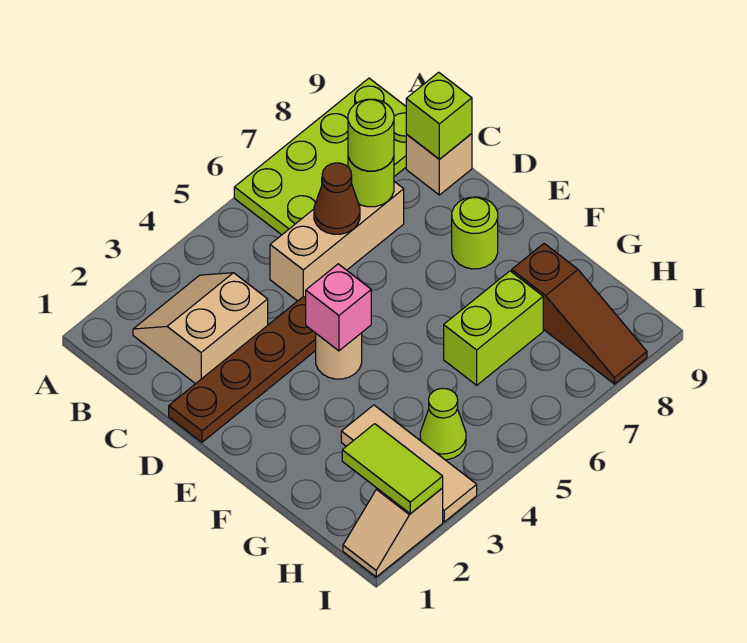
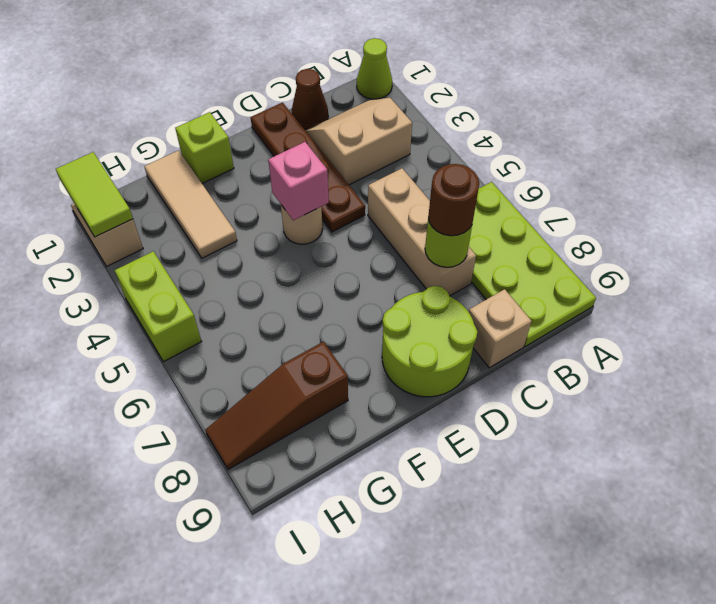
tan 2x2 slope [133,273,268,384] -> tan 2x2 slope turned to [305,98,412,185]
brown 1x1 cone [314,163,360,234] -> brown 1x1 cone moved to [292,69,328,130]
lime 1x1 round brick [348,99,394,171] -> brown 1x1 round brick [428,164,479,236]
lime 1x1 brick [406,72,472,159] -> lime 1x1 brick moved to [175,112,234,183]
lime 1x1 round brick [452,197,498,269] -> lime 2x2 round brick [382,286,477,397]
tan 1x3 tile [341,405,477,522] -> tan 1x3 tile turned to [144,150,237,258]
lime 1x2 brick [444,271,543,385] -> lime 1x2 brick moved to [115,251,202,362]
lime 1x2 tile [342,424,443,514] -> lime 1x2 tile turned to [56,152,133,237]
lime 1x1 cone [420,388,466,460] -> lime 1x1 cone moved to [357,38,392,99]

